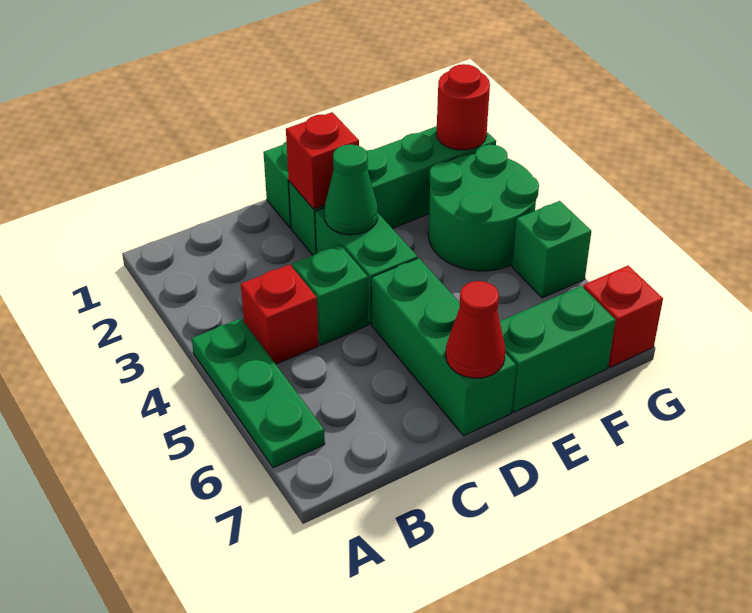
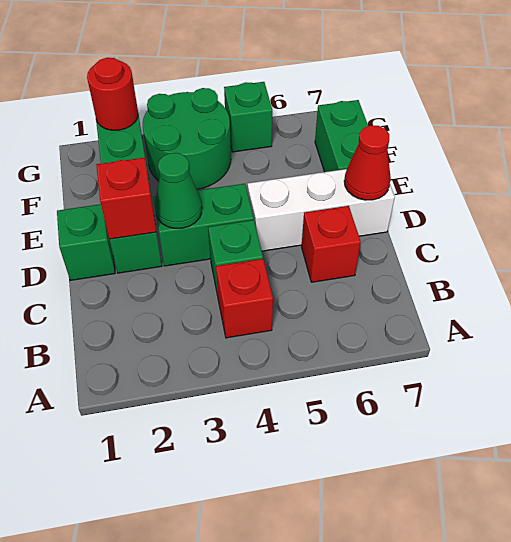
green 1x3 plate [192,318,325,468] -> none
green 1x3 brick [372,258,516,436] -> white 1x3 brick [248,169,395,251]
red 1x1 brick [583,266,663,367] -> red 1x1 brick moved to [301,206,361,282]

